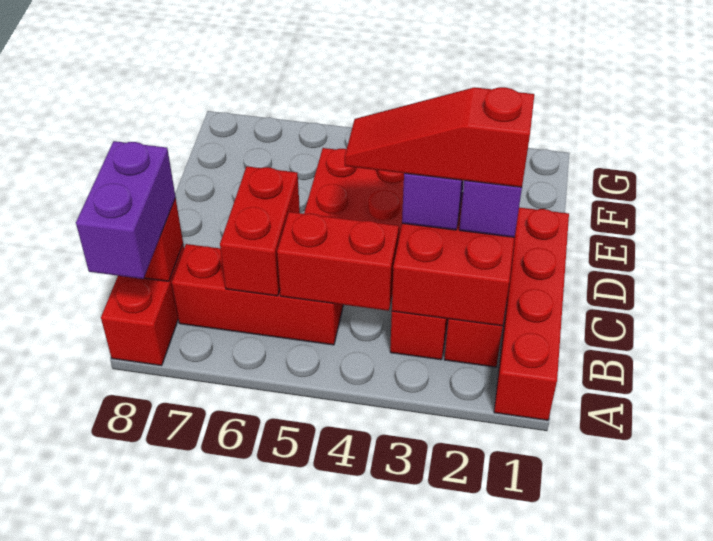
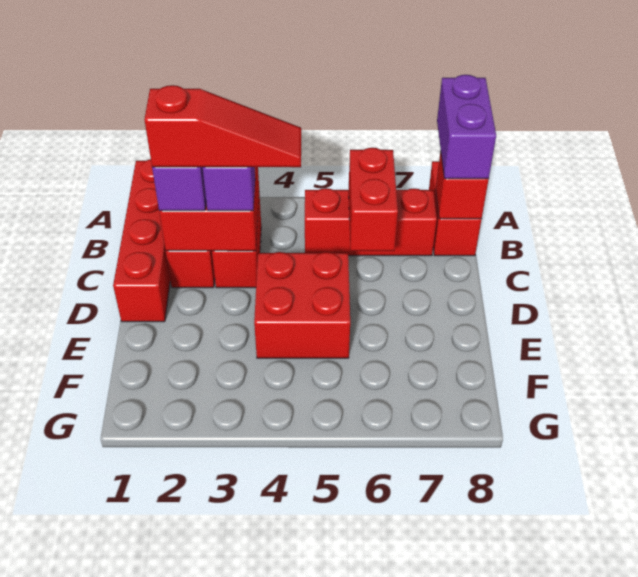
red 1x2 brick [277,212,399,311] -> none

